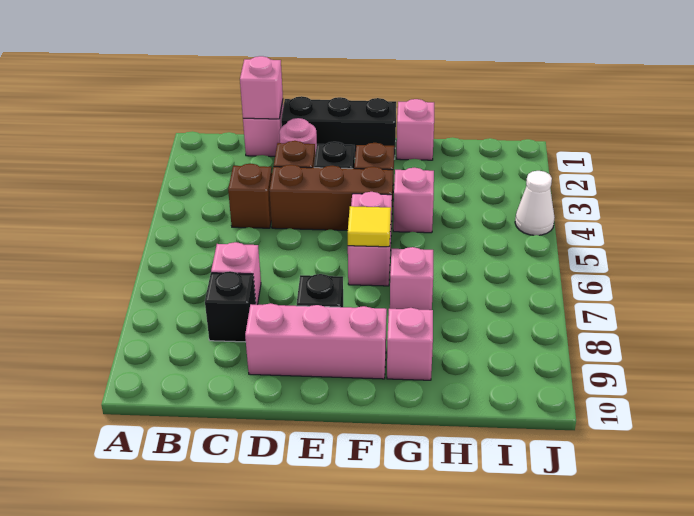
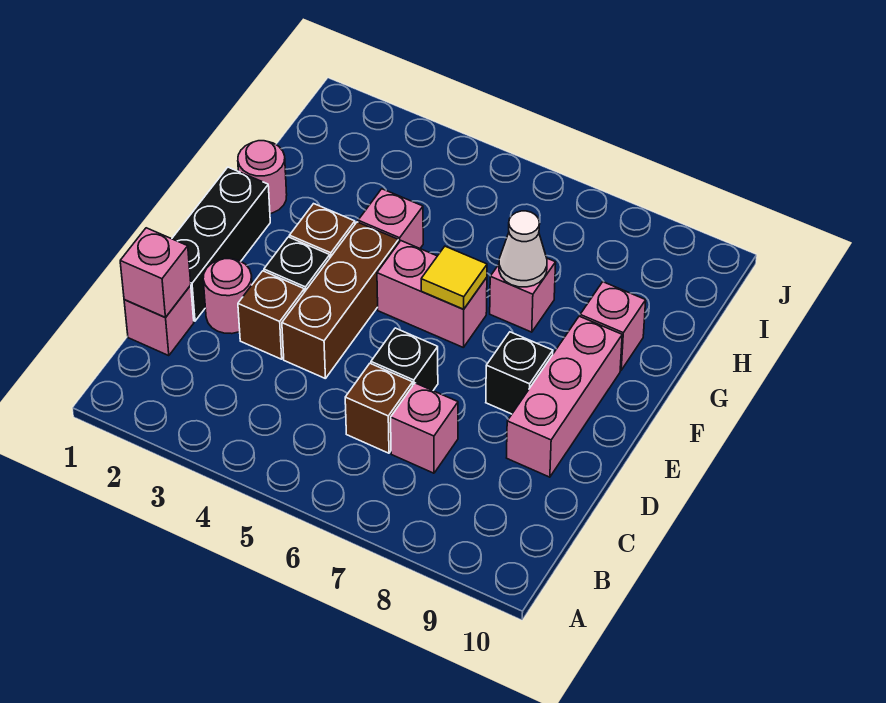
brown 1x1 brick [228,164,272,228] -> brown 1x1 brick moved to [345,363,413,453]
black 1x1 brick [205,271,256,342] -> black 1x1 brick moved to [371,328,438,391]
pink 1x1 brick [397,99,434,160] -> pink 1x1 round brick [238,141,287,213]
white 1x1 cone [515,171,555,235] -> white 1x1 cone moved to [499,211,547,287]

